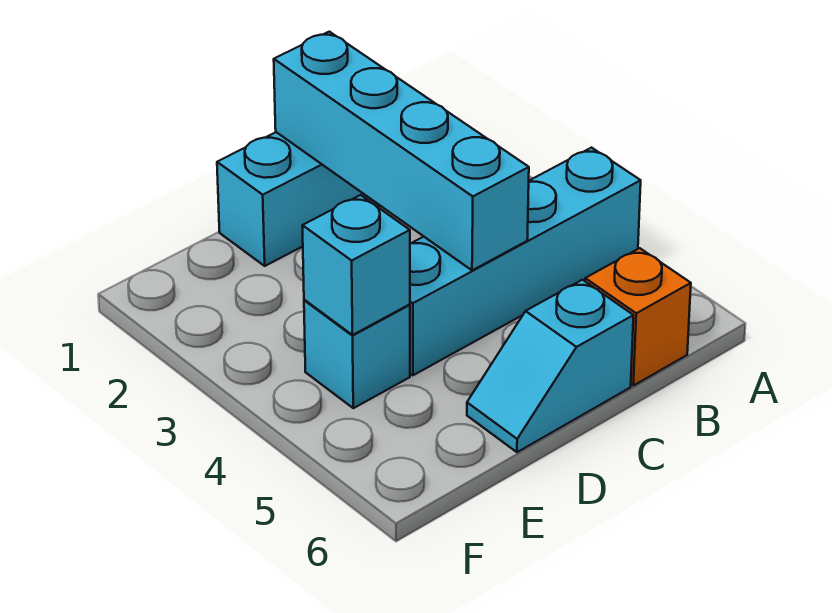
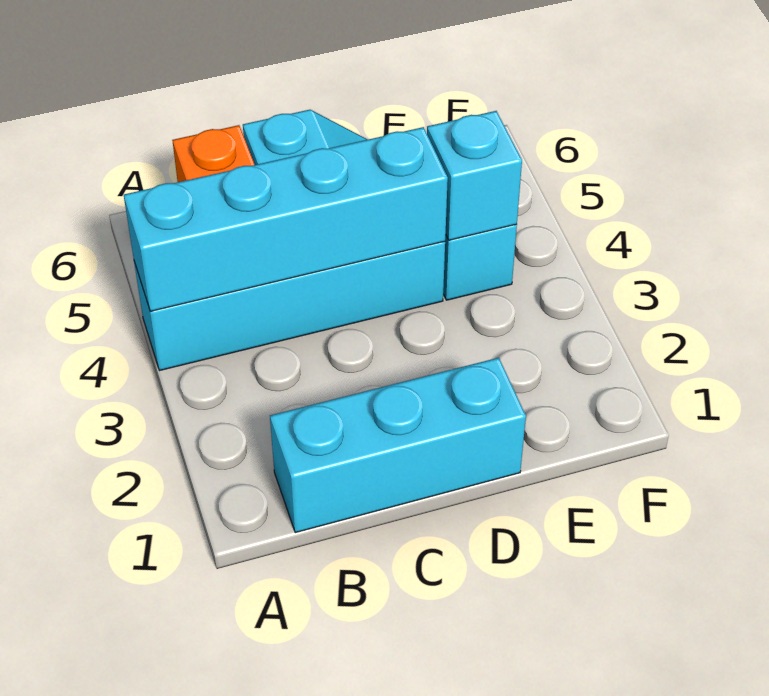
cyan 1x4 brick [274,32,529,270] -> cyan 1x4 brick turned to [124,127,448,311]

